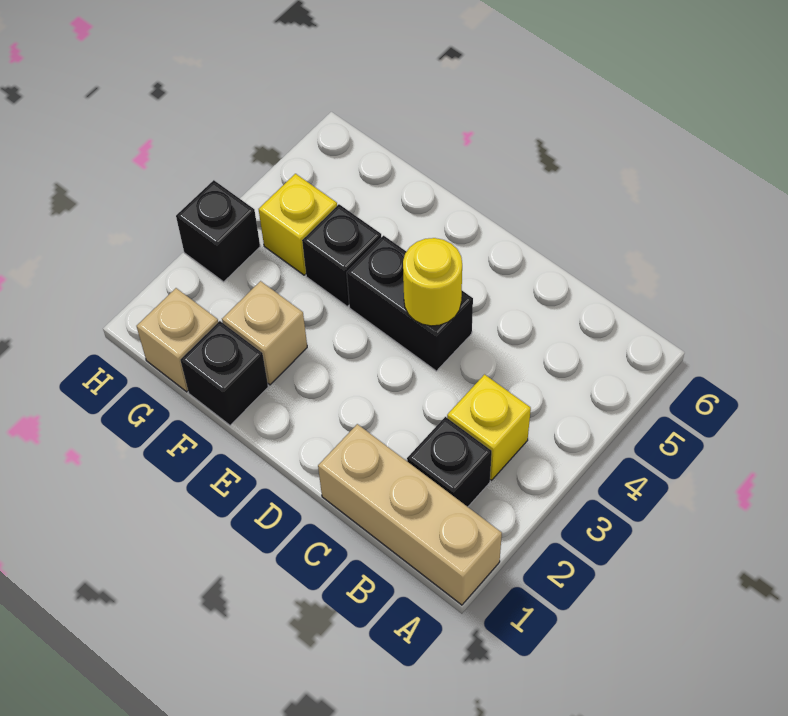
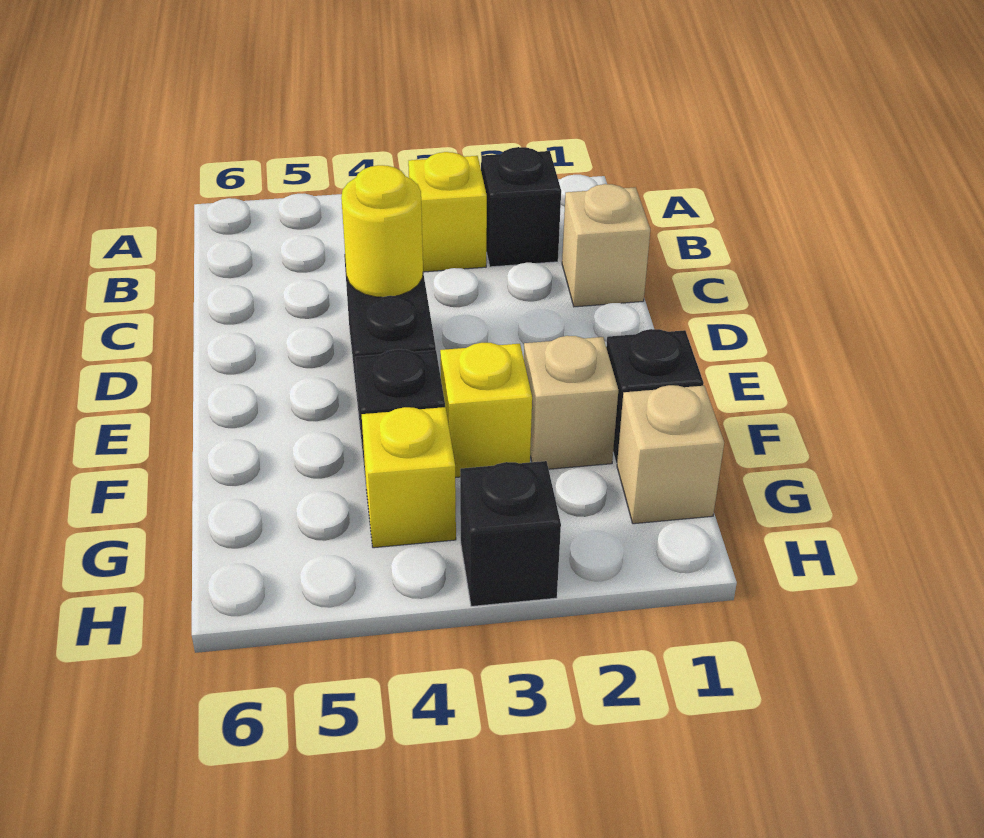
tan 1x3 brick [318,424,502,605] -> tan 1x1 brick [562,184,650,307]
none -> yellow 1x1 brick [440,343,532,478]

